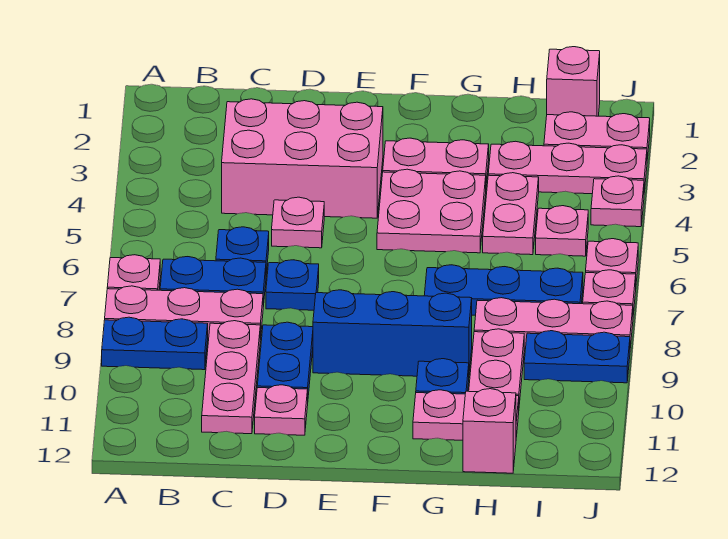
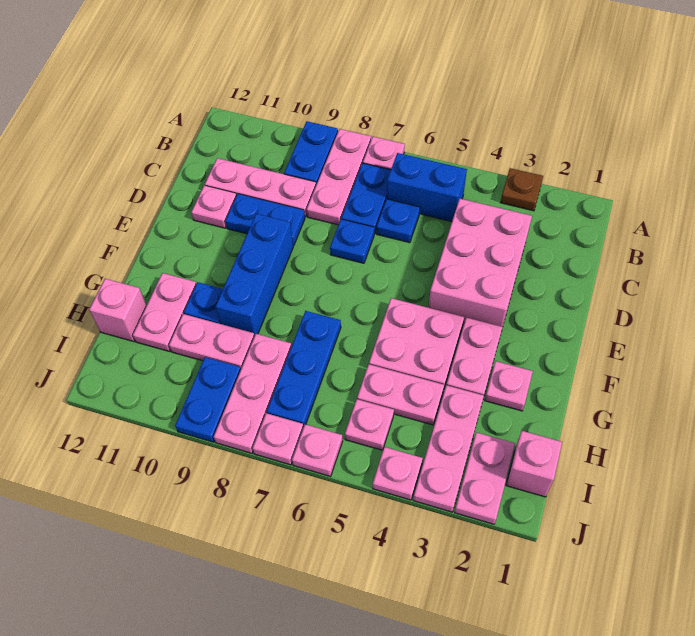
none -> brown 1x1 plate [501,168,543,211]
none -> blue 1x2 brick [387,153,467,222]
pink 1x1 plate [272,197,324,248] -> pink 1x1 plate moved to [485,361,533,411]

